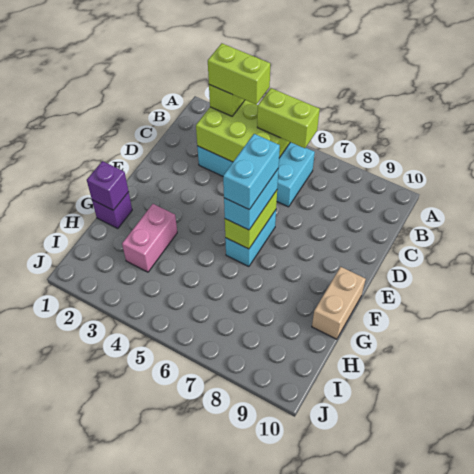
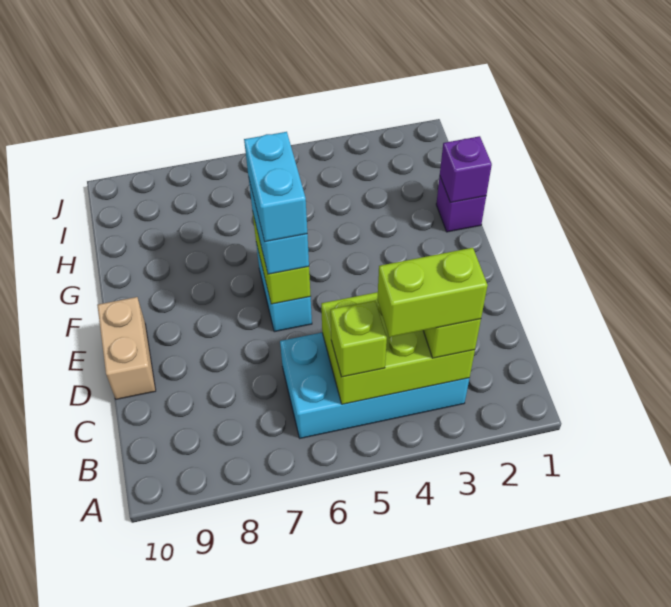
lime 1x2 brick [257,88,320,148] -> lime 1x1 brick [331,301,387,377]
tan 1x2 brick [312,267,366,339] -> tan 1x2 brick moved to [97,297,156,399]
pink 1x2 brick [122,204,177,272] -> none

